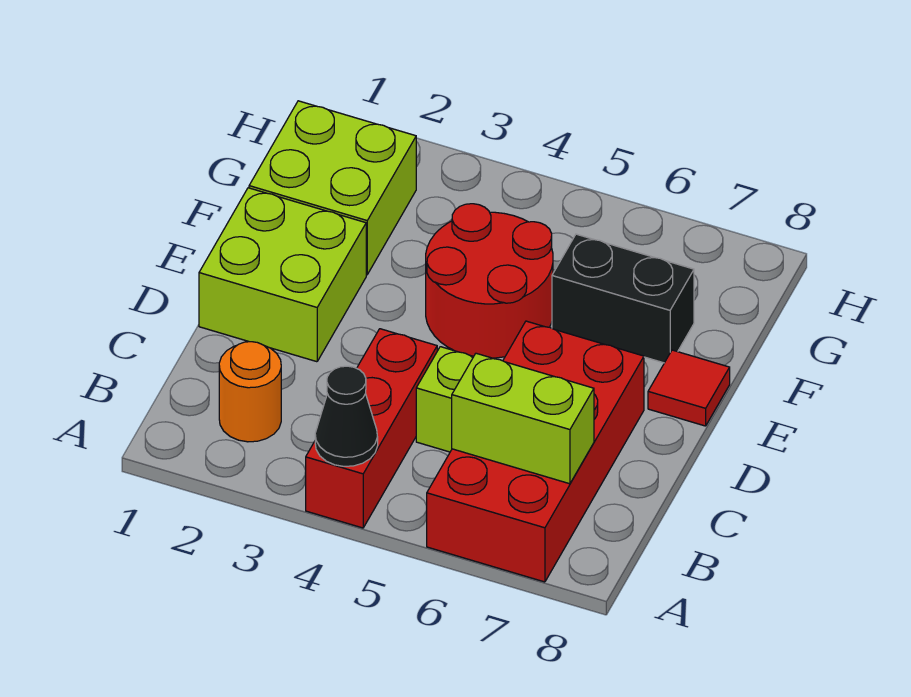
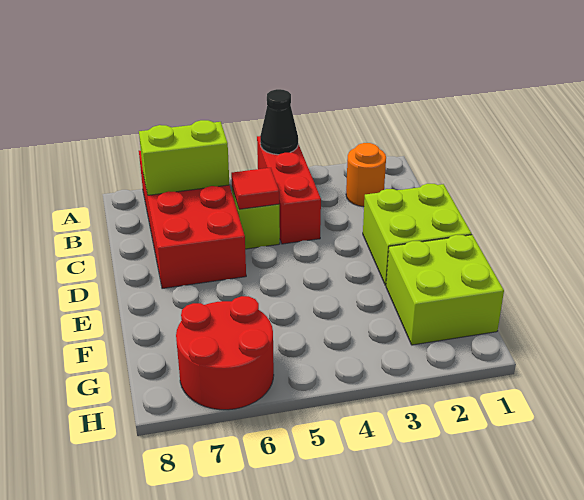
red 2x2 round brick [426,204,553,358] -> red 2x2 round brick moved to [176,296,274,410]
red 1x1 tile [648,350,730,426] -> red 1x1 tile moved to [231,168,279,209]
black 1x2 brick [552,234,694,363] -> none

